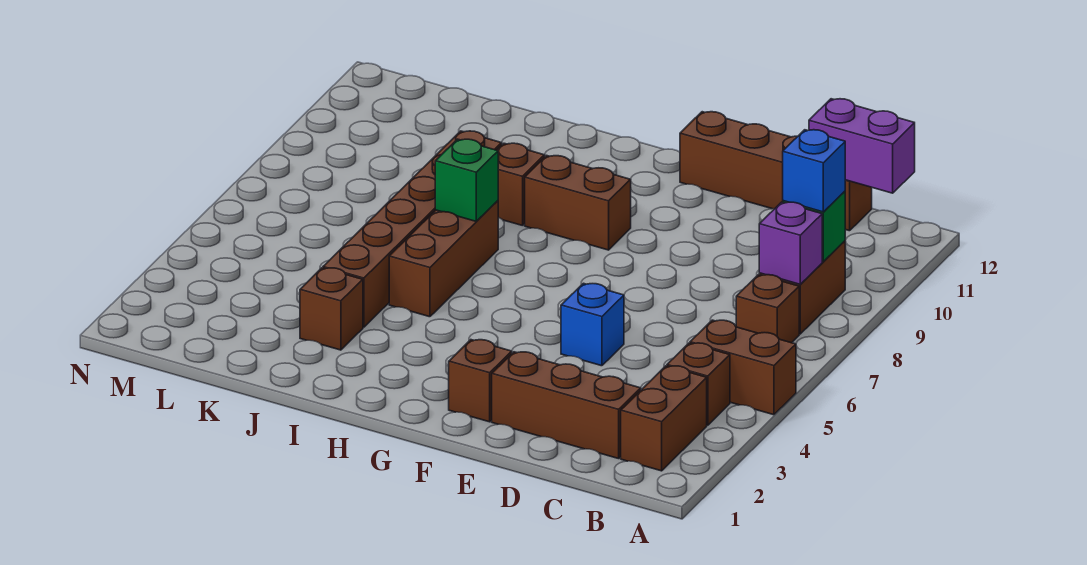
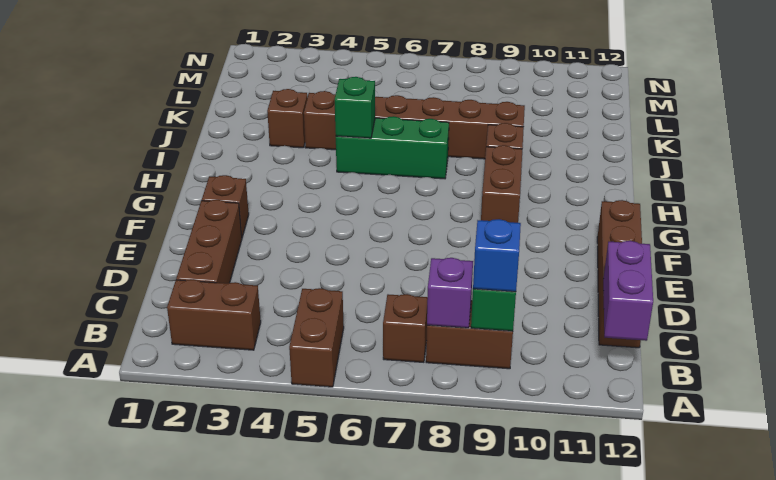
brown 1x1 brick [667,343,730,425] -> none
blue 1x1 brick [561,283,624,366] -> none
brown 1x3 brick [389,201,498,317] -> green 1x3 brick [336,116,449,179]
green 1x1 brick [435,139,498,221] -> green 1x1 brick moved to [335,77,375,138]

